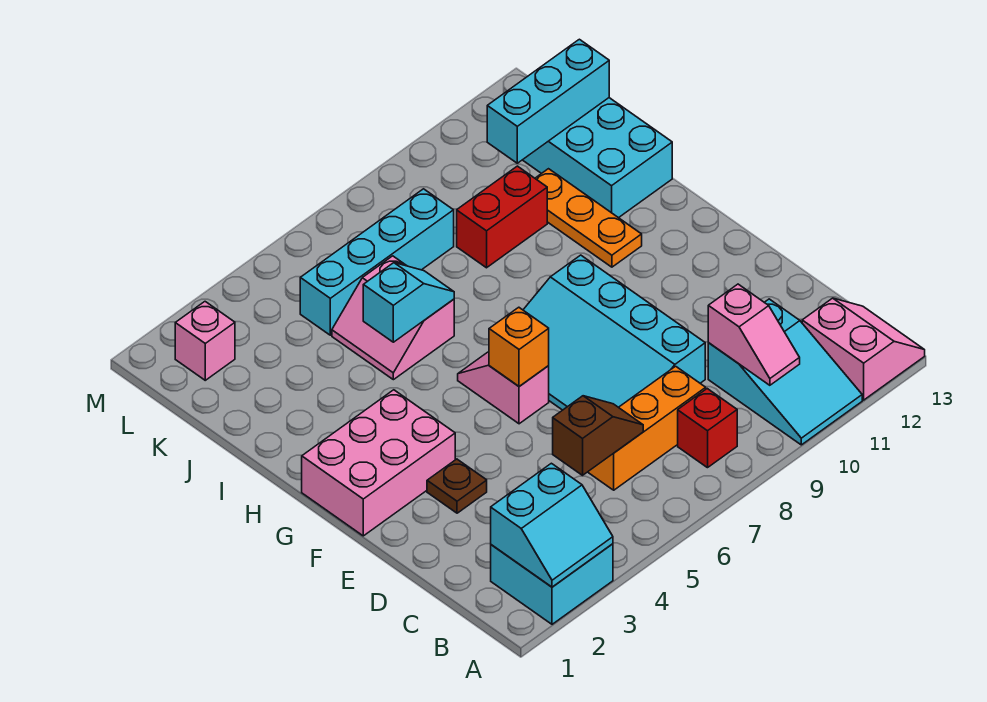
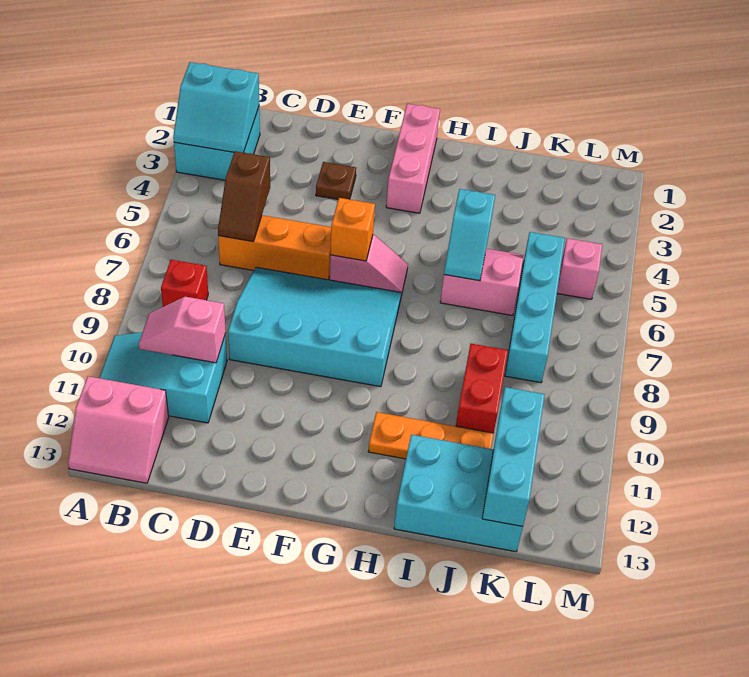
cyan 2x2 slope [491,463,613,587] -> cyan 2x2 slope turned to [173,62,259,153]
orange 1x3 brick [588,366,706,490] -> orange 1x3 brick turned to [218,215,331,280]
pink 2x3 brick [302,390,455,536] -> pink 1x3 brick [386,104,440,213]
pink 1x1 brick [175,302,235,380] -> pink 1x1 brick moved to [557,238,602,299]

